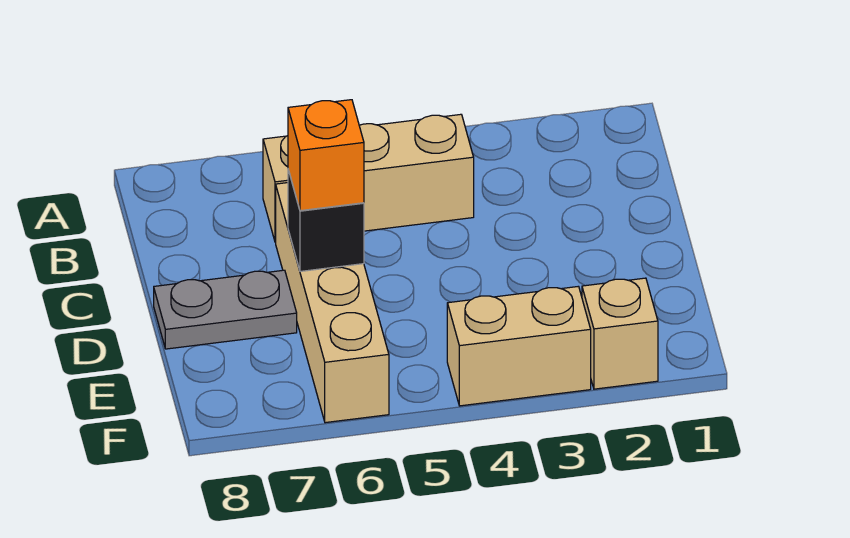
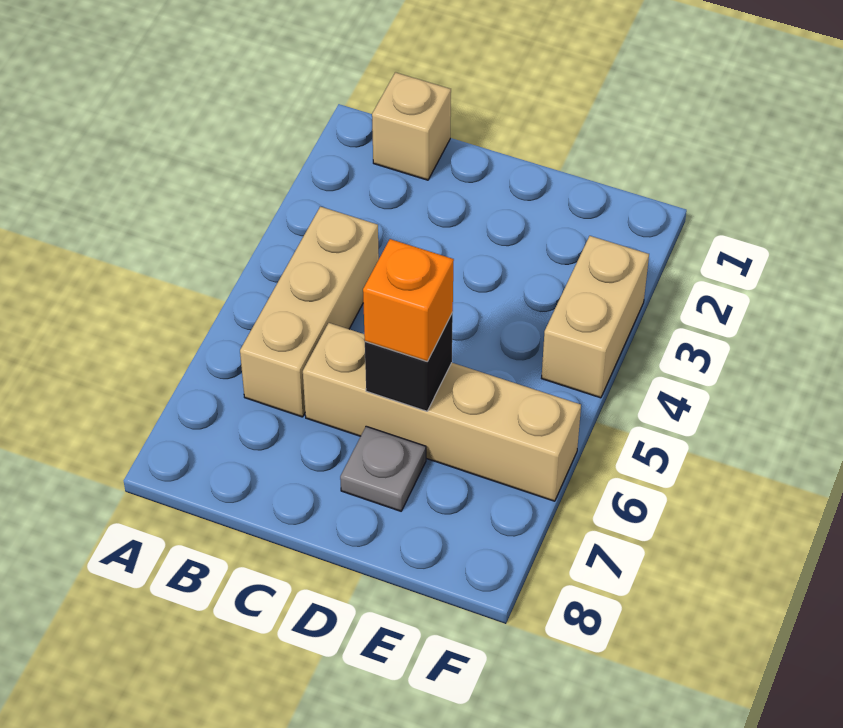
grey 1x2 plate [154,270,297,349] -> grey 1x1 plate [340,426,426,511]
tan 1x1 brick [582,278,658,389] -> tan 1x1 brick moved to [372,72,451,180]

